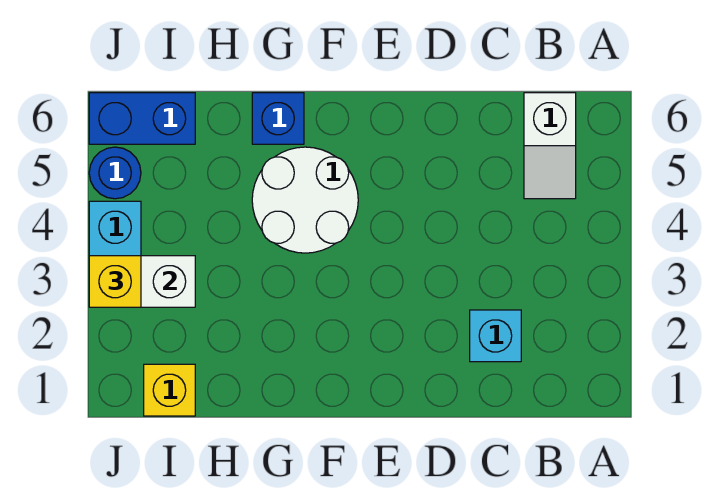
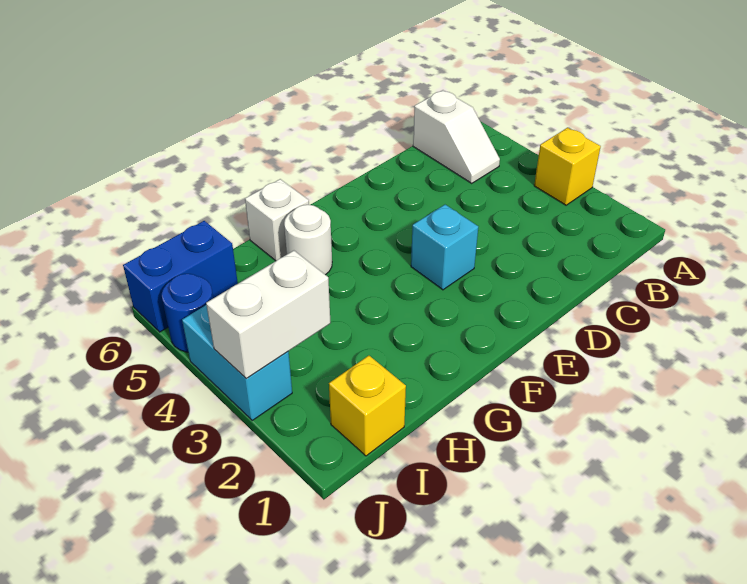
cyan 1x1 brick [470,310,521,362] -> cyan 1x1 brick moved to [411,205,478,290]
white 2x2 round brick [252,147,358,253] -> white 1x1 round brick [284,205,332,275]
blue 1x1 brick [252,93,304,144] -> white 1x1 brick [245,179,309,261]
yellow 1x1 brick [89,256,141,307] -> yellow 1x1 brick moved to [534,128,601,205]

